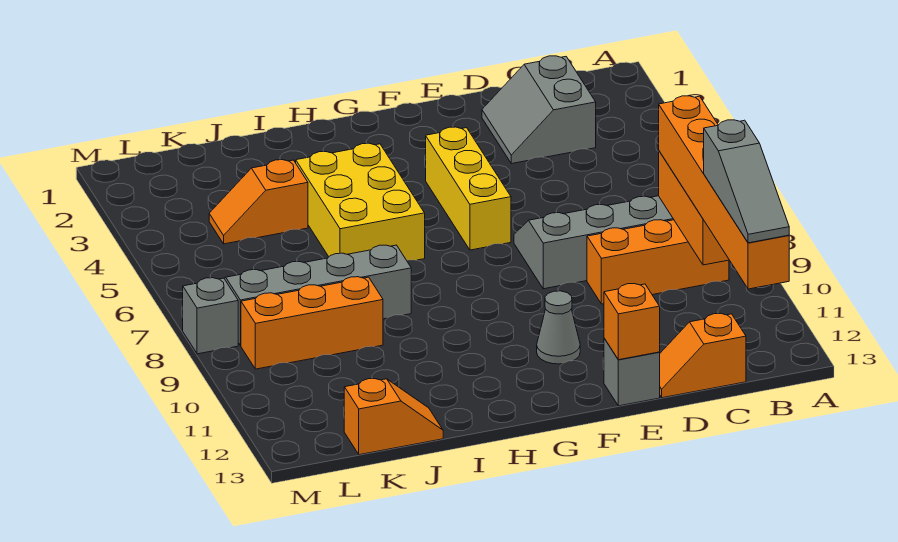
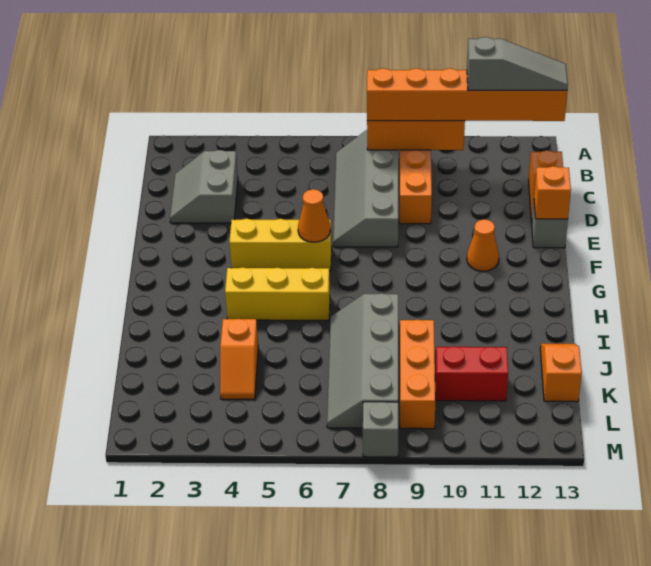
grey 2x2 slope [482,56,596,164] -> grey 2x2 slope turned to [170,150,238,223]
none -> orange 1x1 cone [298,189,330,242]
grey 1x1 cone [537,291,580,364] -> orange 1x1 cone [467,219,499,271]
yellow 2x3 brick [296,143,425,260] -> yellow 1x3 brick [225,267,330,320]
none -> red 1x2 brick [435,346,508,401]

